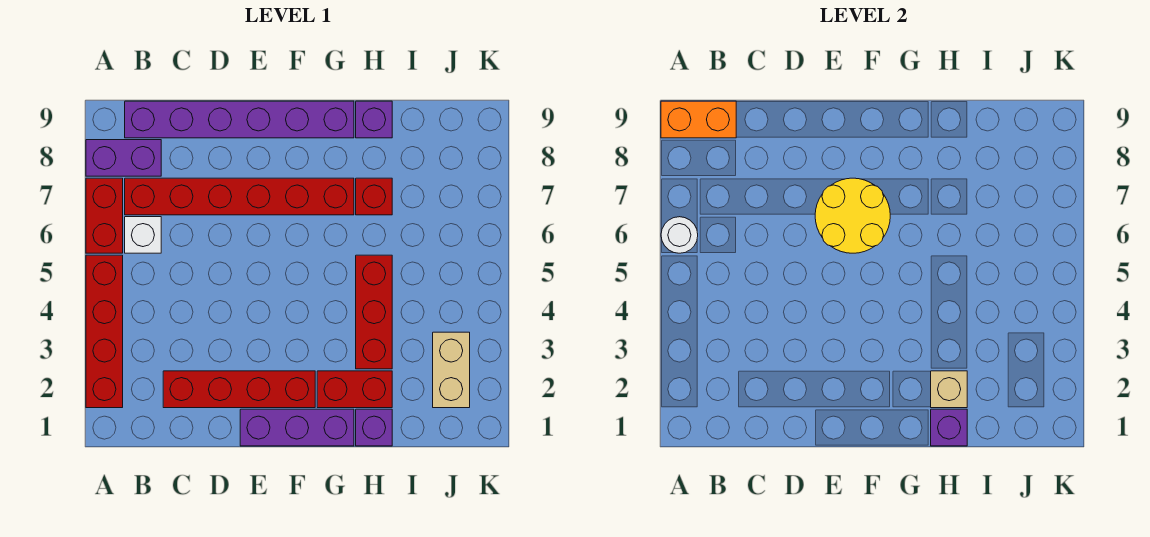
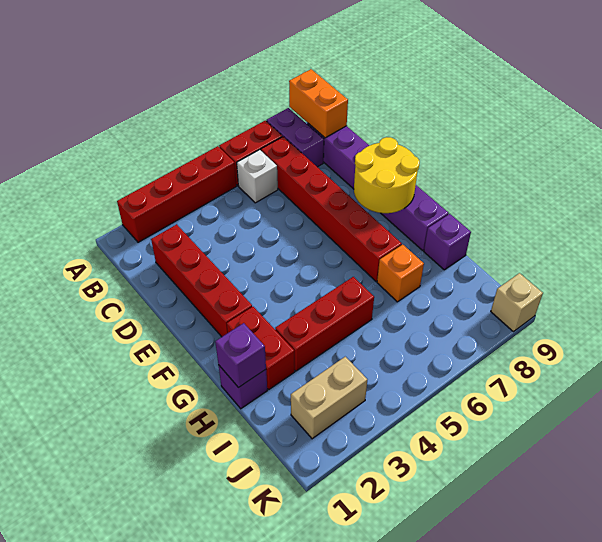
white 1x1 round brick [661,217,698,253] -> none
purple 1x3 brick [240,409,354,446] -> none
yellow 2x2 round brick [815,178,890,253] -> yellow 2x2 round brick moved to [354,137,420,213]
tan 1x1 brick [931,371,967,408] -> tan 1x1 brick moved to [491,273,543,332]
red 1x1 brick [356,178,392,215] -> orange 1x1 brick [377,245,424,302]

